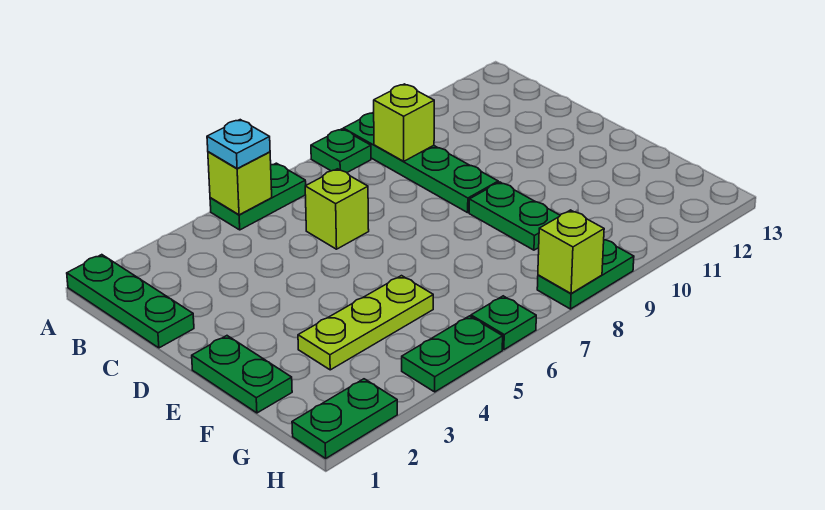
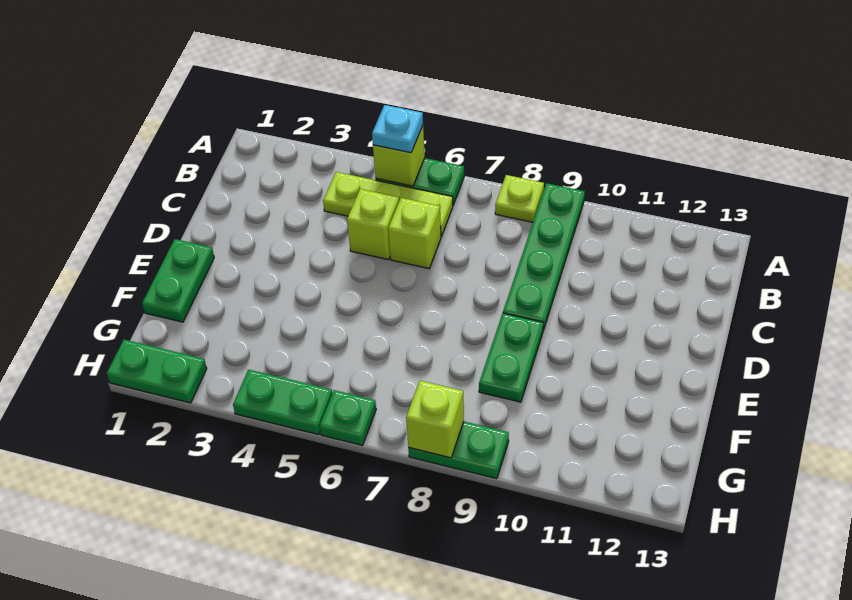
green 1x3 plate [67,255,194,348] -> none
green 1x1 plate [311,129,371,172] -> lime 1x1 plate [495,175,544,222]
lime 1x1 brick [374,84,434,161] -> lime 1x1 brick moved to [347,189,399,260]
lime 1x3 plate [298,276,433,370] -> lime 1x3 plate moved to [323,172,453,236]

